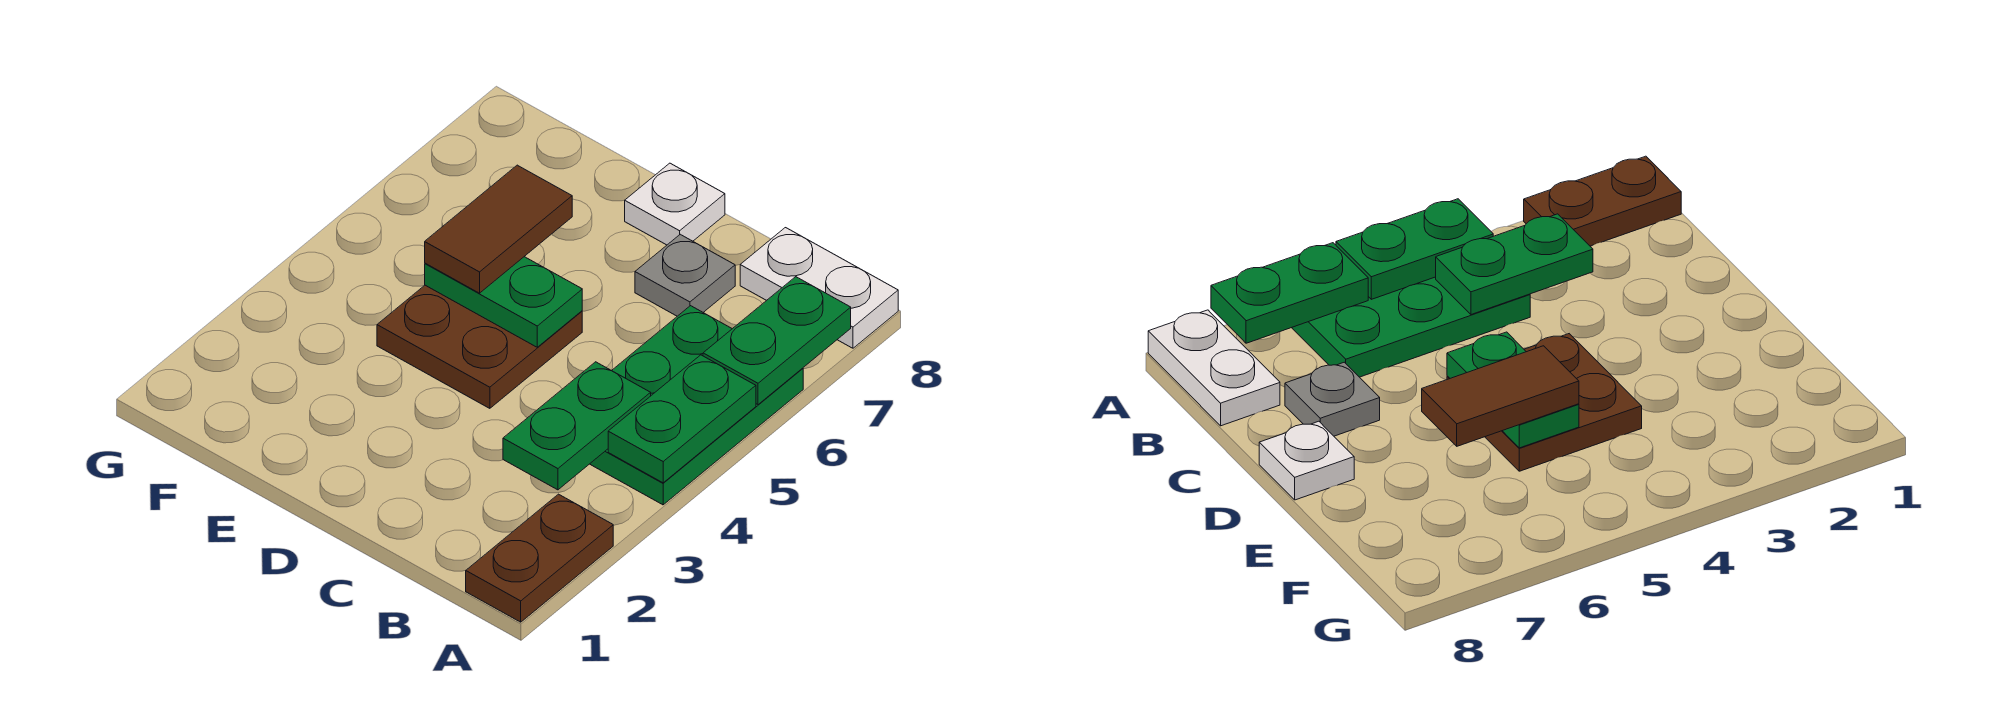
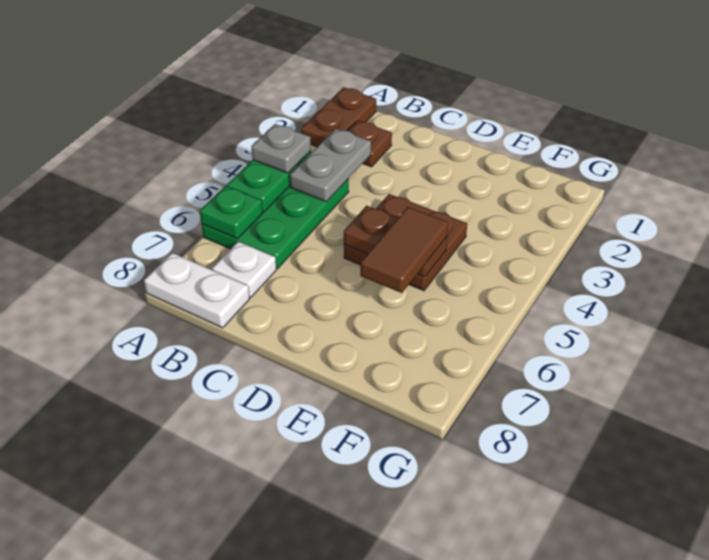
green 1x2 plate [703,277,851,405] -> green 1x1 plate [200,186,263,239]
none -> brown 1x1 plate [347,120,392,167]
green 1x2 plate [503,362,651,490] -> grey 1x2 plate [290,129,371,202]
grey 1x1 plate [635,234,735,316] -> grey 1x1 plate moved to [251,124,311,173]
green 1x2 plate [425,257,582,347] -> brown 1x2 plate [344,206,447,277]
white 1x1 plate [625,163,725,245] -> white 1x1 plate moved to [212,242,276,298]

